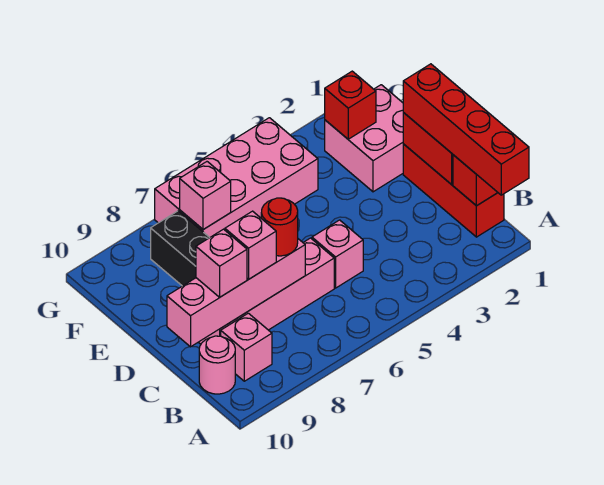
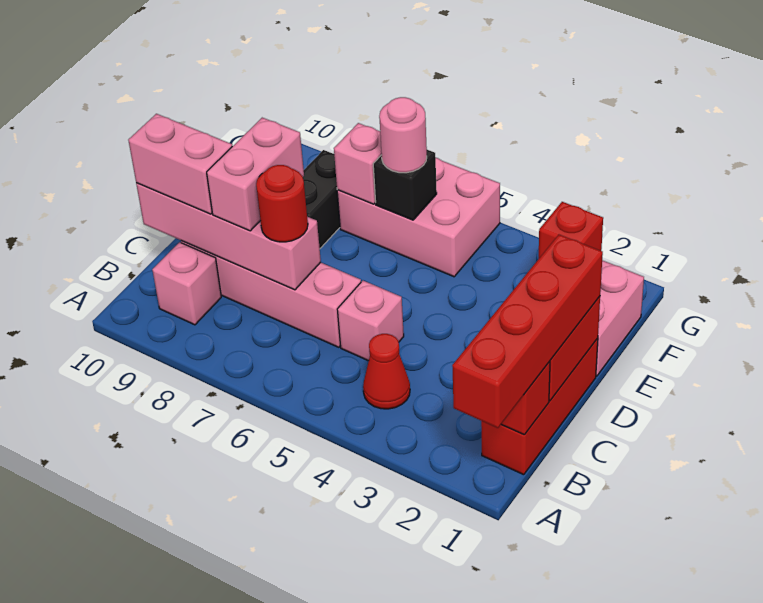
none -> red 1x1 cone [363,334,410,409]
pink 1x1 round brick [199,336,235,394] -> pink 1x1 round brick moved to [379,97,427,173]
pink 1x1 brick [225,211,276,279] -> pink 1x2 brick [207,118,304,231]
pink 1x1 brick [196,229,247,297] -> pink 1x2 brick [128,114,232,214]
pink 2x4 brick [155,118,318,237] -> pink 2x3 brick [337,158,500,277]
none -> black 1x1 brick [373,150,437,220]

